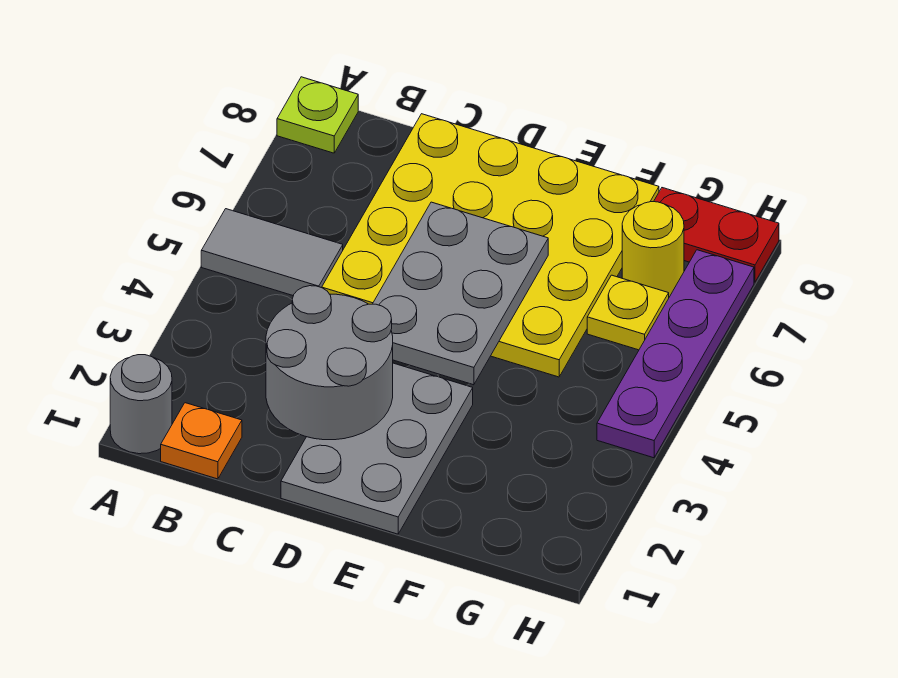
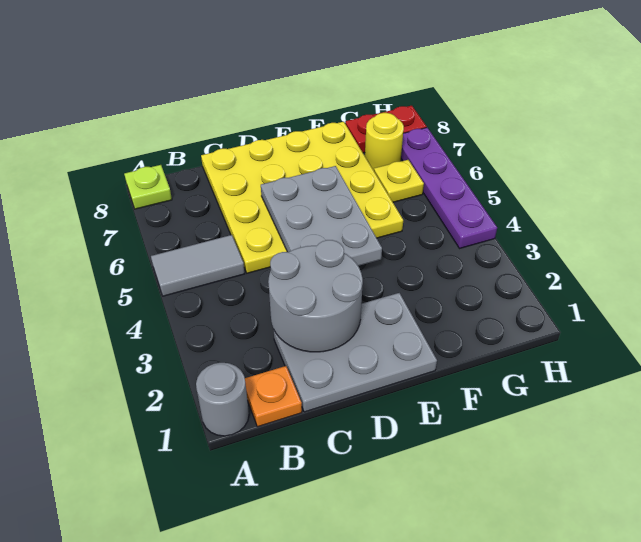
grey 2x3 plate [281,363,473,534] -> grey 2x3 plate turned to [274,293,437,412]

